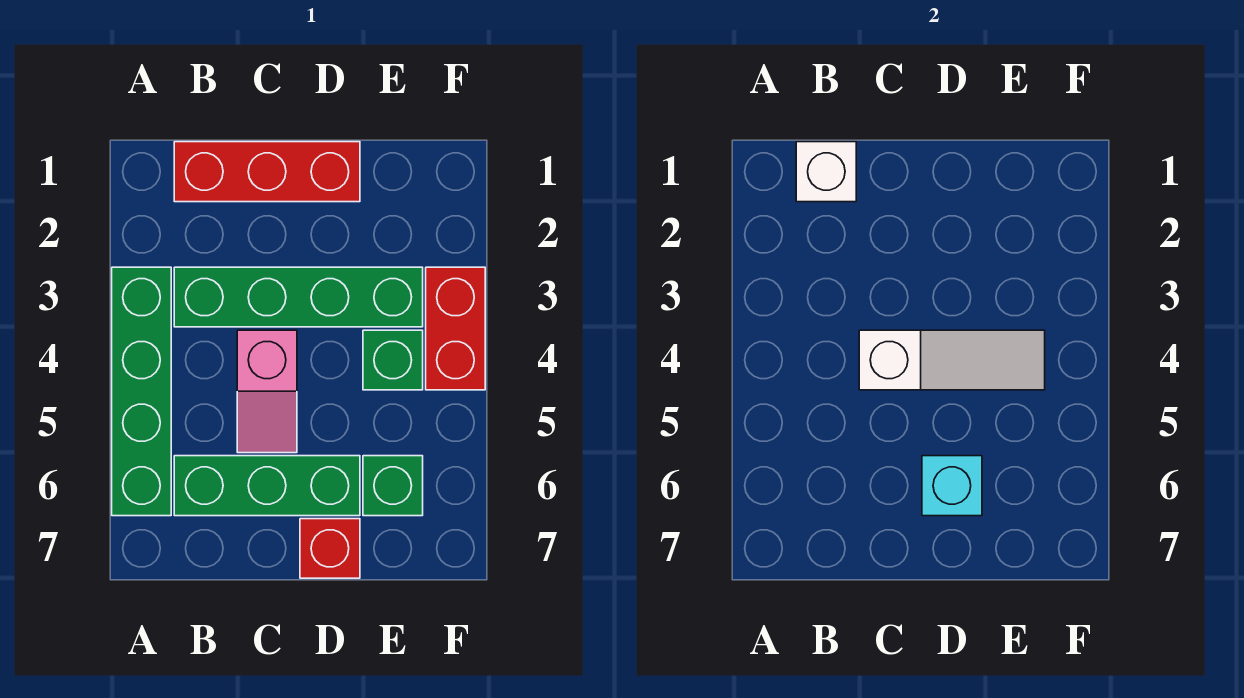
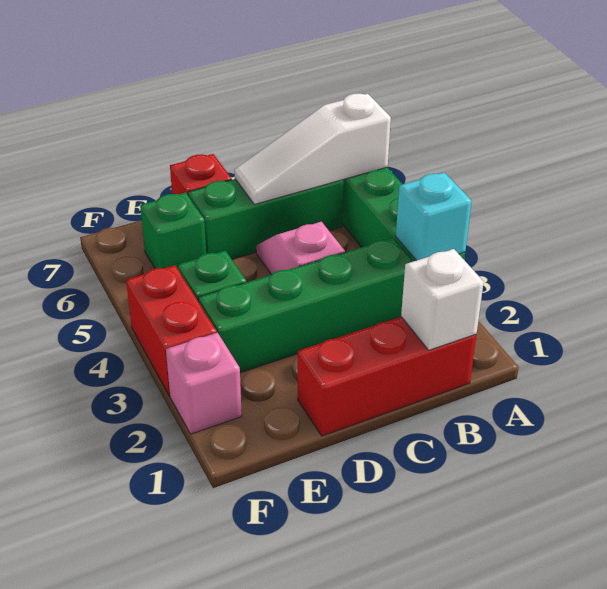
white 1x3 slope [859,330,1045,390] -> white 1x3 slope moved to [235,94,391,204]
cyan 1x1 brick [922,456,982,516] -> cyan 1x1 brick moved to [396,173,472,261]
none -> pink 1x1 brick [166,333,242,434]

